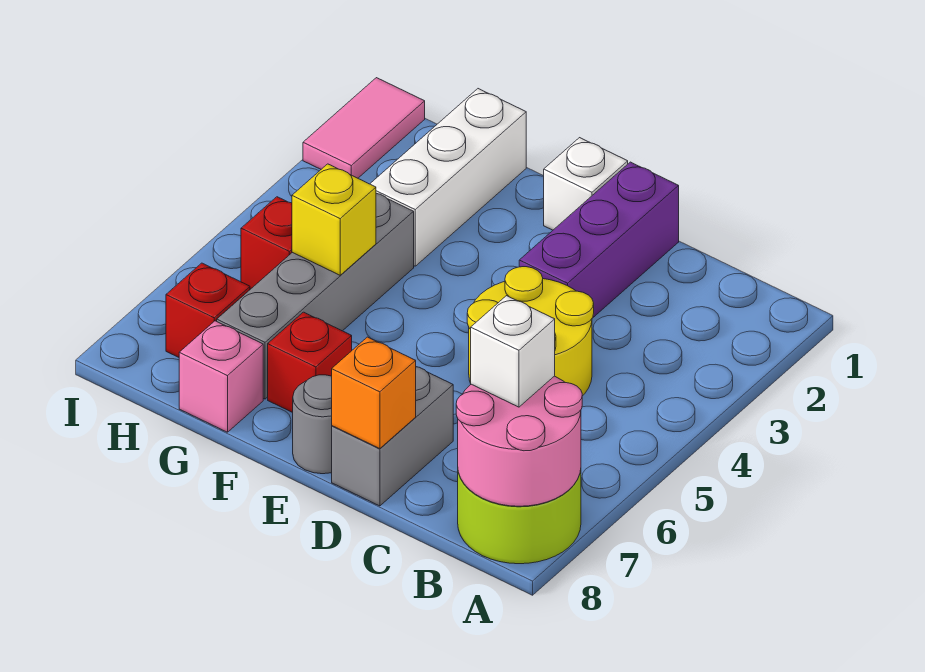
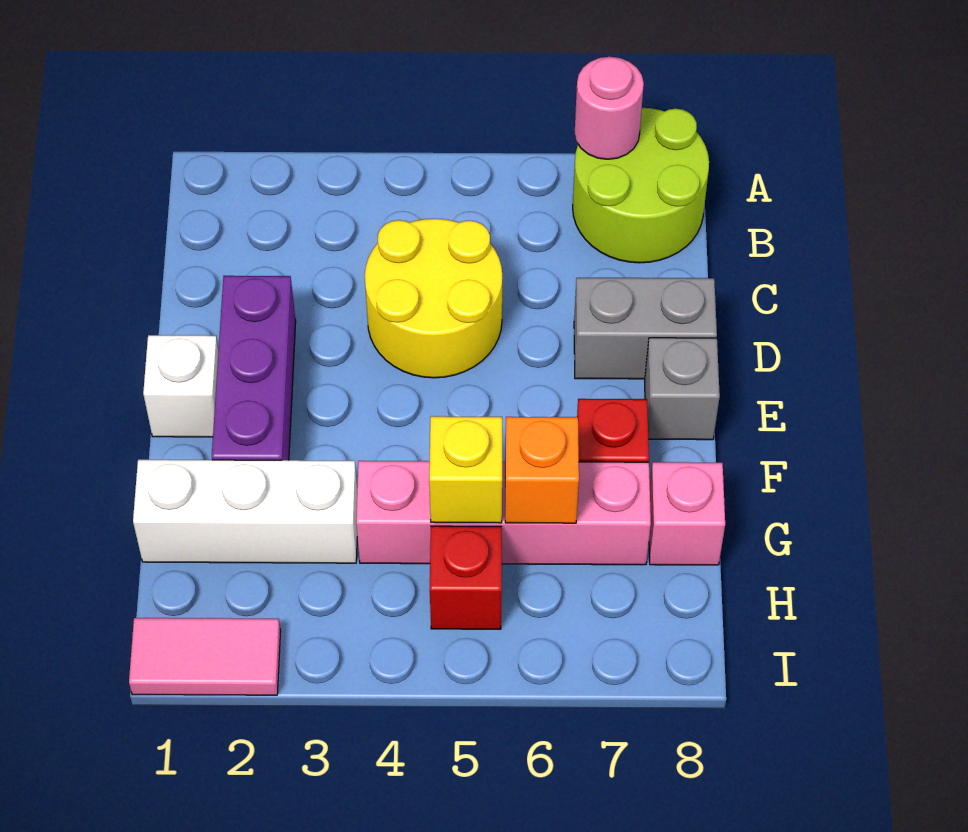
pink 2x2 round brick [456,376,582,506] -> pink 1x1 round brick [575,57,644,159]
white 1x1 brick [471,296,555,407] -> none
purple 1x3 brick [519,162,679,317] -> purple 1x3 brick turned to [212,276,296,460]
orange 1x1 brick [332,337,416,449] -> orange 1x1 brick moved to [505,417,579,523]
grey 1x1 round brick [293,375,332,474] -> grey 1x1 brick [645,338,720,440]
grey 1x4 brick [217,194,414,399] -> pink 1x4 brick [356,461,651,565]
red 1x1 brick [166,263,250,357] -> none

